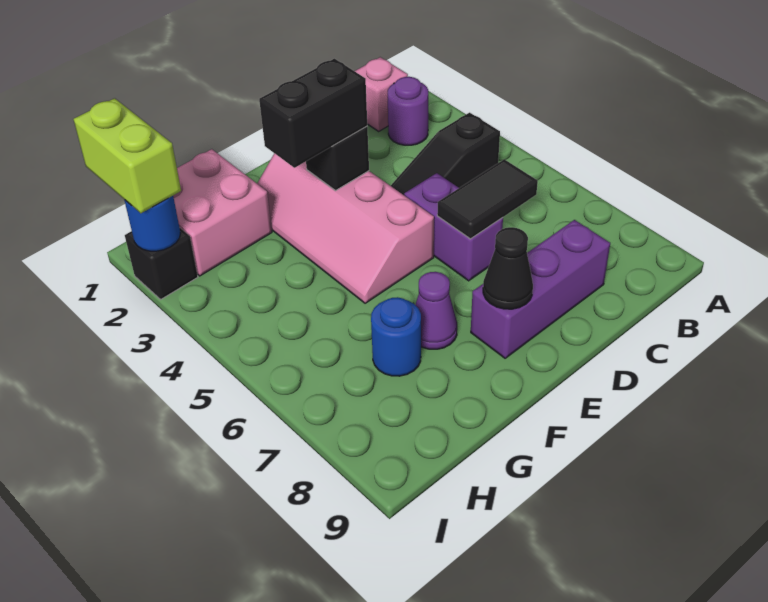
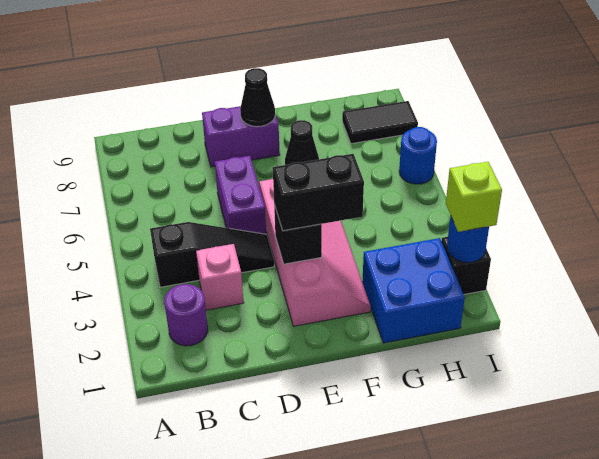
pink 1x1 brick [355,57,408,131] -> pink 1x1 brick moved to [196,244,244,310]
black 1x2 tile [437,159,538,239] -> black 1x2 tile moved to [342,101,418,144]
purple 1x3 brick [471,220,610,358] -> purple 1x2 brick [202,106,280,167]
purple 1x1 cone [415,272,457,349] -> black 1x1 cone [285,120,319,165]
pink 2x2 brick [173,149,272,276] -> blue 2x2 brick [362,238,465,343]
blue 1x1 round brick [371,297,421,376] -> blue 1x1 round brick moved to [399,127,437,184]
lime 1x2 brick [73,98,181,213] -> lime 1x1 brick [446,162,502,232]

